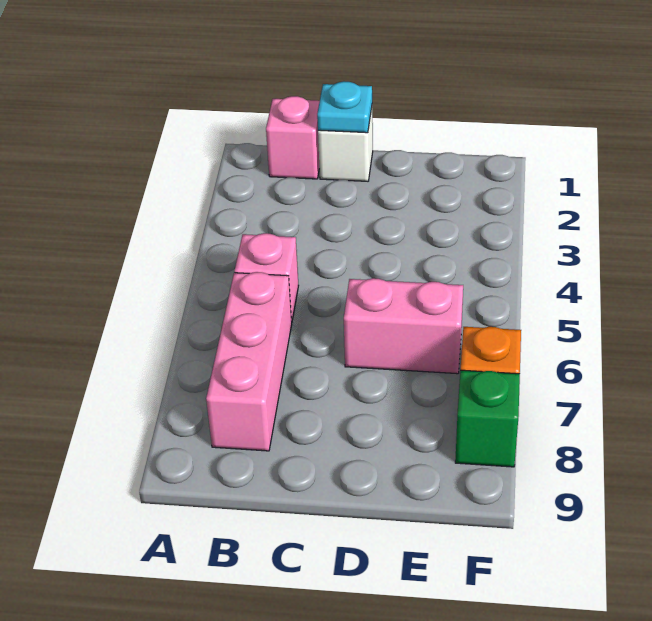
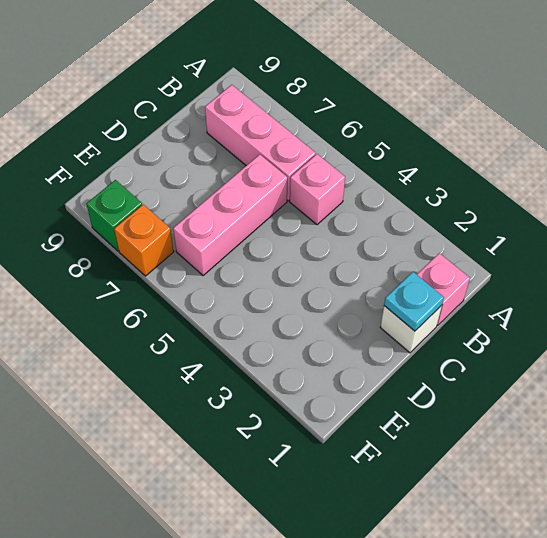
pink 1x2 brick [344,278,463,374] -> pink 1x3 brick [173,155,287,276]

